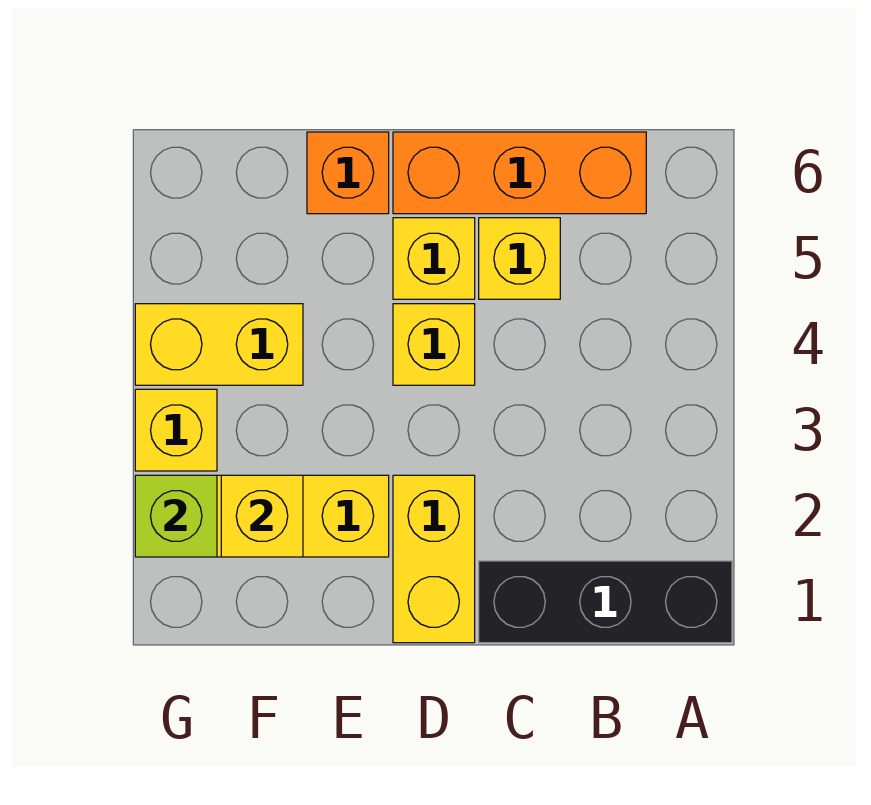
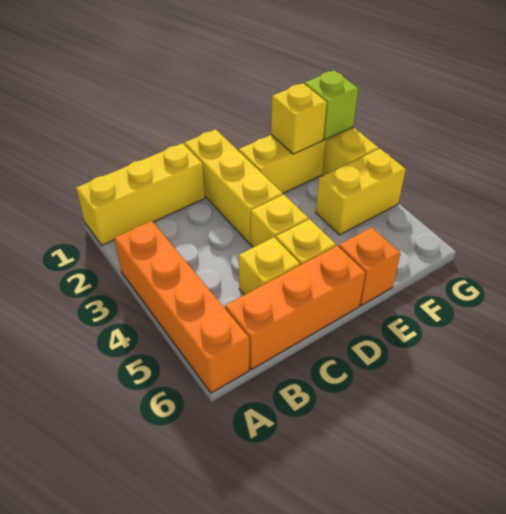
black 1x3 brick [479,561,732,643] -> yellow 1x3 brick [76,143,205,245]
none -> orange 1x4 brick [114,221,249,393]
yellow 1x2 brick [393,475,475,643] -> yellow 1x3 brick [184,129,283,244]

